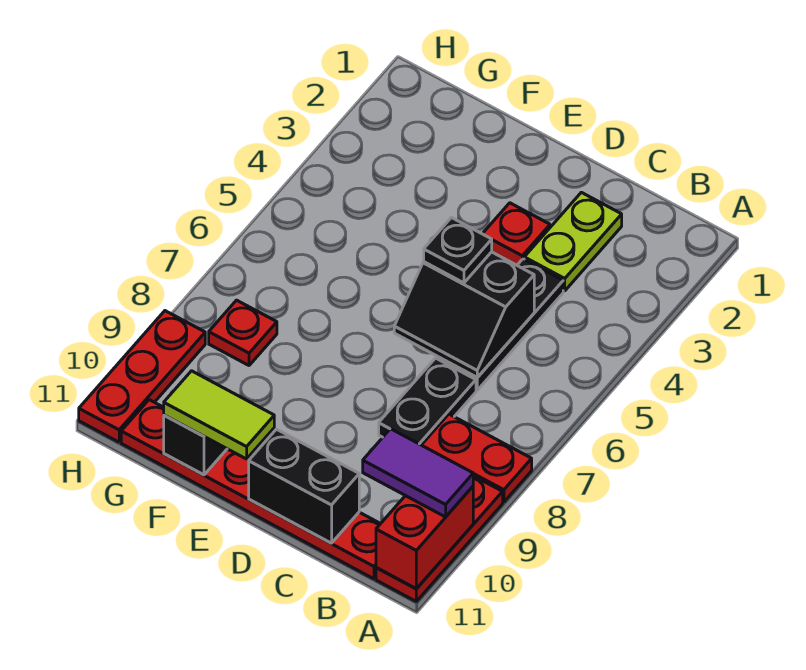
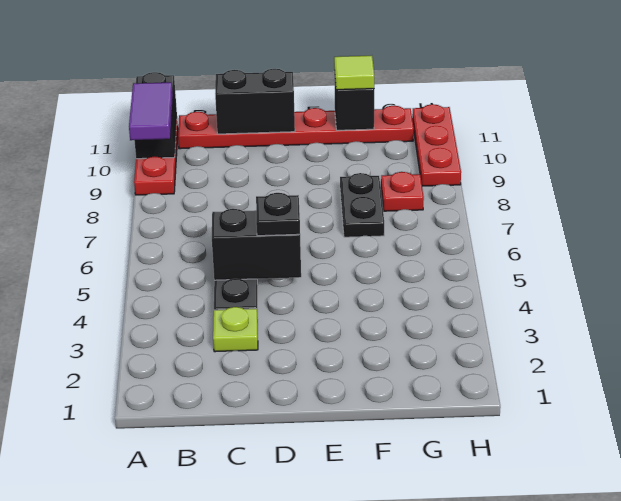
red 1x2 plate [422,414,532,502] -> none
red 1x2 brick [376,487,473,589] -> black 1x2 brick [134,72,177,159]
purple 1x2 tile [363,429,473,517] -> purple 1x2 tile turned to [129,82,173,140]
lime 1x2 plate [524,192,622,291] -> lime 1x1 plate [213,307,258,352]
black 1x2 plate [379,358,476,445] -> black 1x2 plate moved to [340,173,384,237]
red 1x1 plate [483,203,550,265] -> none
lime 1x2 tile [164,371,274,459] -> lime 1x1 tile [334,55,374,90]

